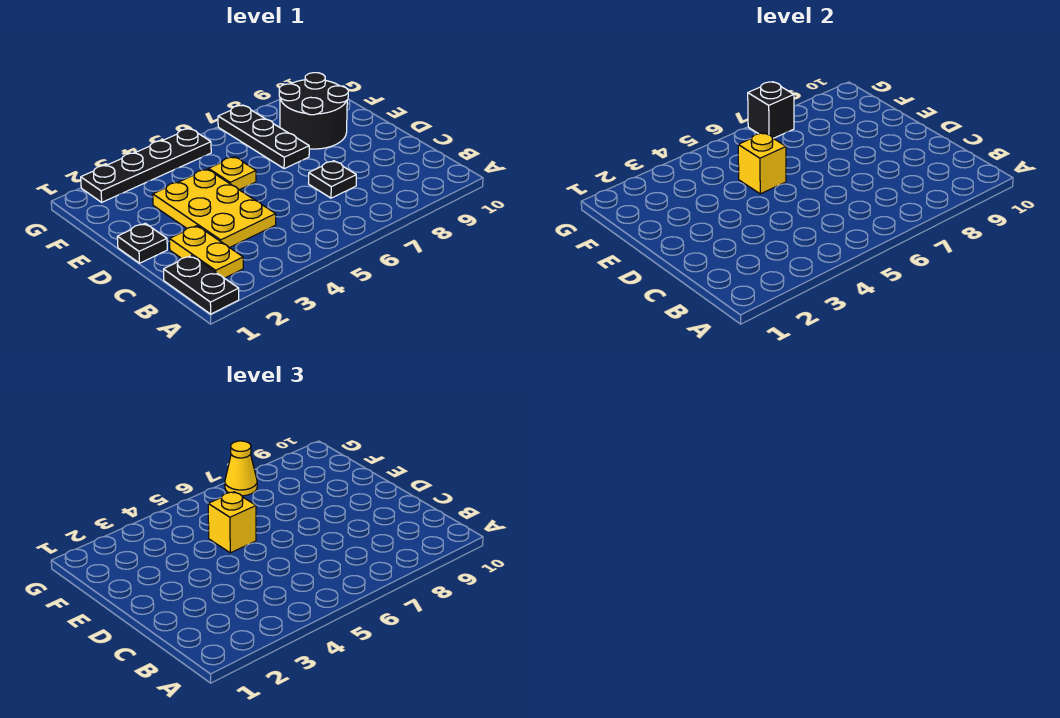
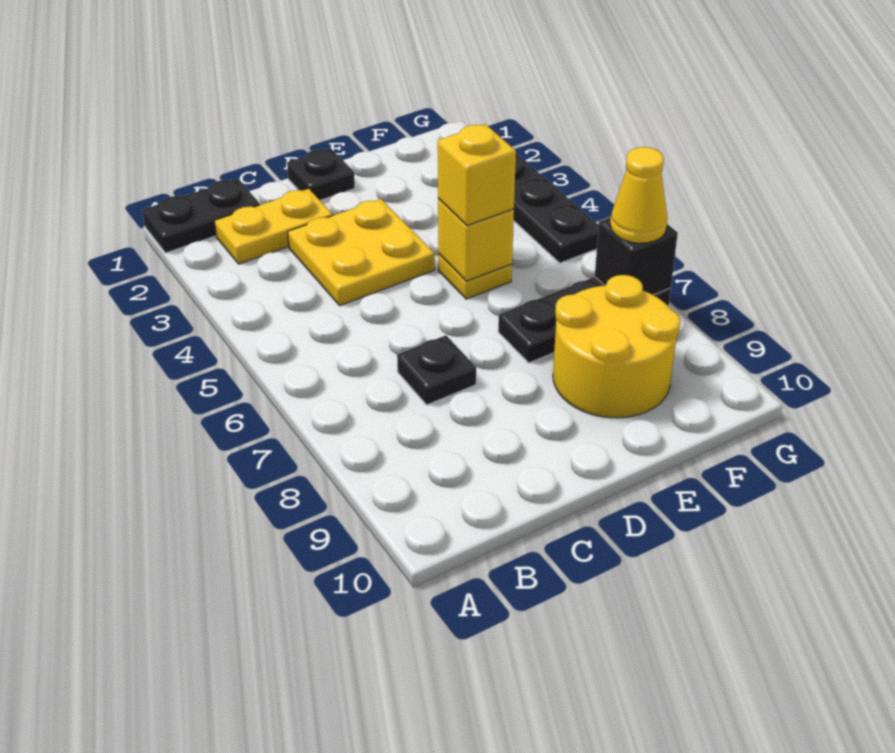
yellow 2x3 plate [153,169,276,248] -> yellow 2x2 plate [288,199,435,306]
black 2x2 round brick [279,73,348,149] -> yellow 2x2 round brick [553,275,680,418]

